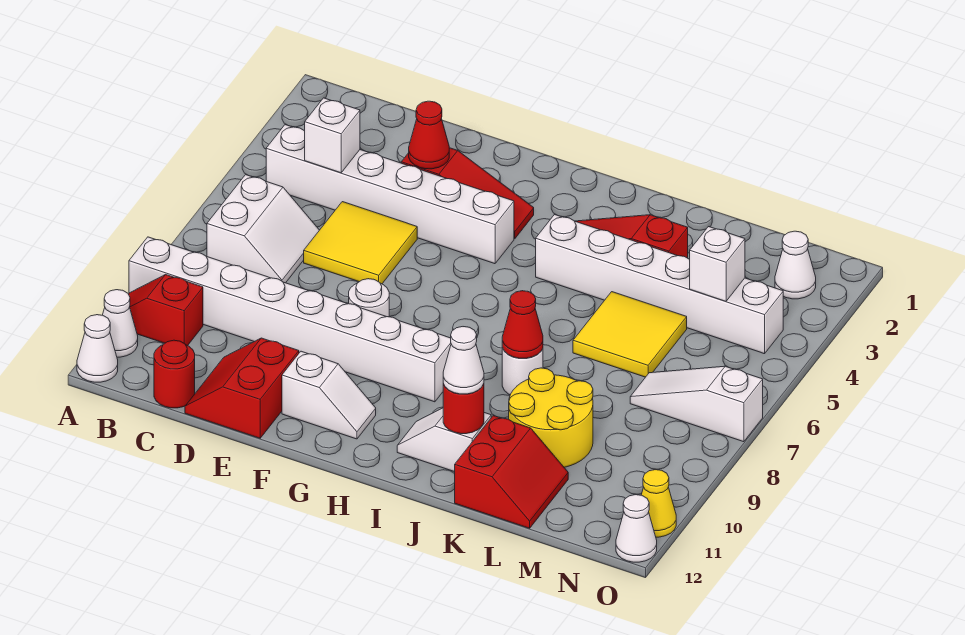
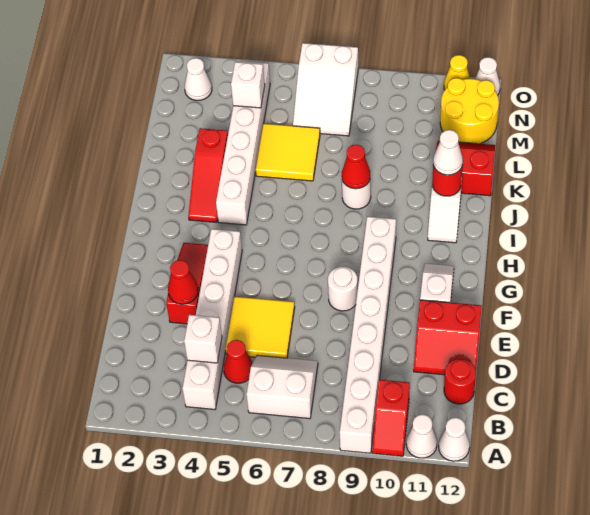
none -> red 1x1 cone [224,340,253,383]
yellow 2x2 round brick [509,368,593,467] -> yellow 2x2 round brick moved to [440,78,499,144]
white 1x3 slope [630,366,763,442] -> white 2x3 slope [293,43,358,136]

